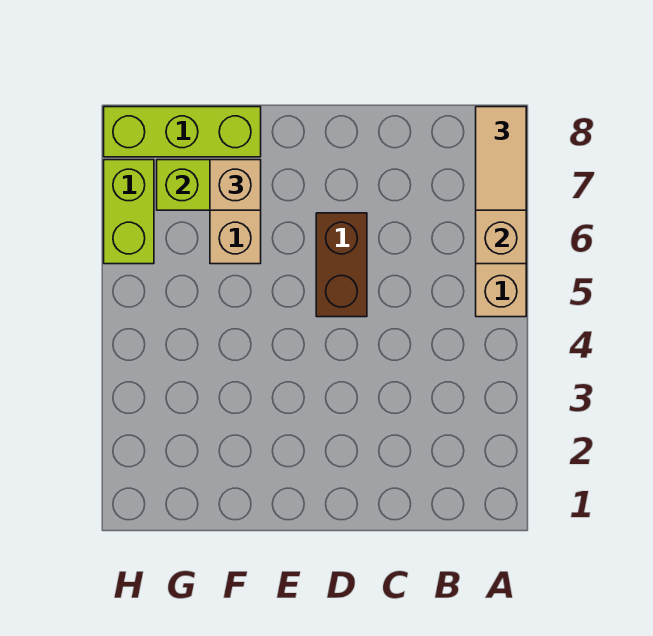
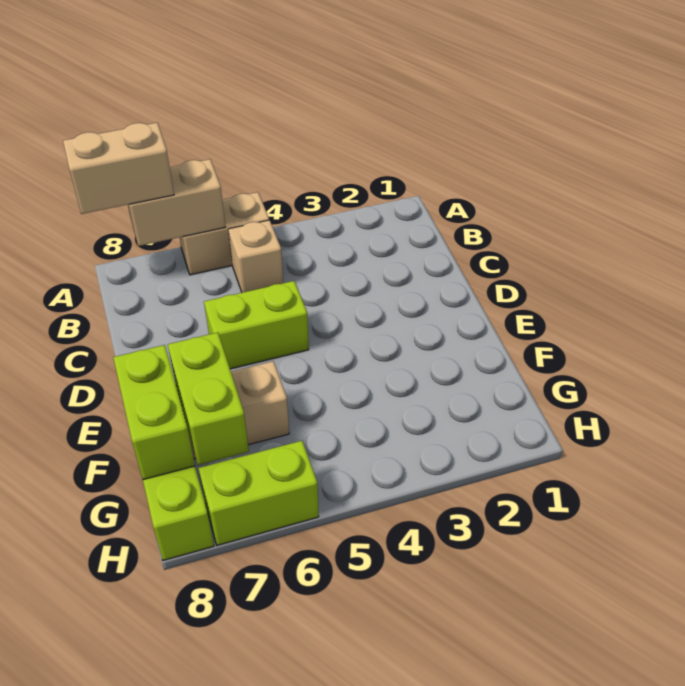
tan 1x2 tile [476,107,526,210] -> tan 1x2 brick [63,123,174,214]
brown 1x2 brick [316,213,367,317] -> lime 1x2 brick [204,281,309,369]
tan 1x1 brick [210,160,261,210] -> tan 1x1 brick moved to [228,220,283,293]
none -> lime 1x2 brick [113,345,195,480]

